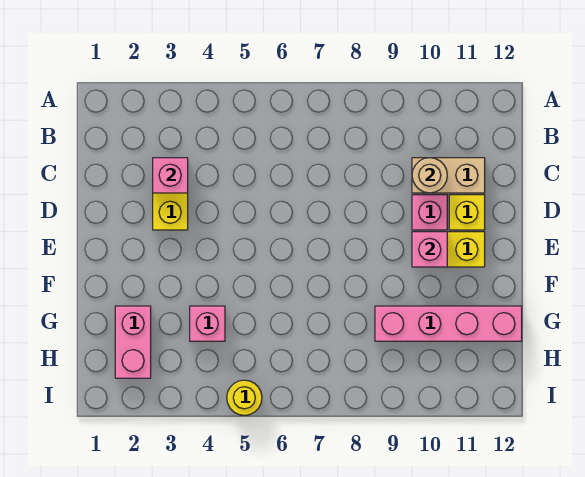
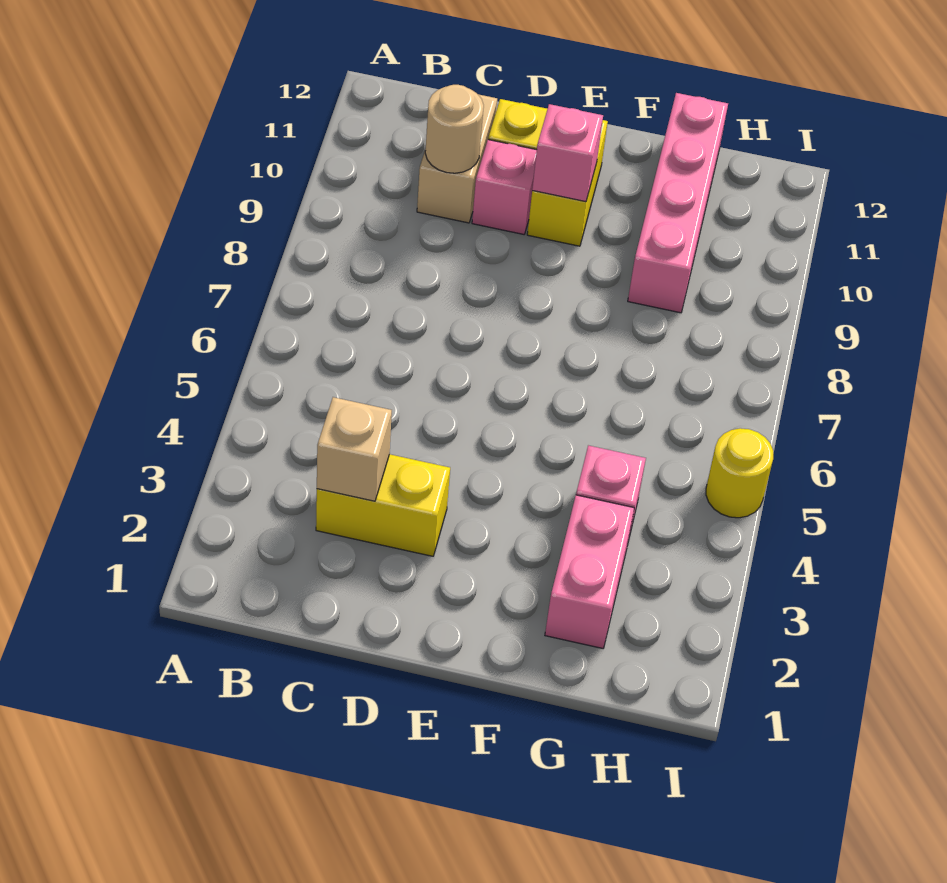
pink 1x1 brick [153,158,188,193] -> tan 1x1 brick [317,397,392,501]
pink 1x2 brick [115,306,151,378] -> pink 1x2 brick turned to [545,495,634,648]

